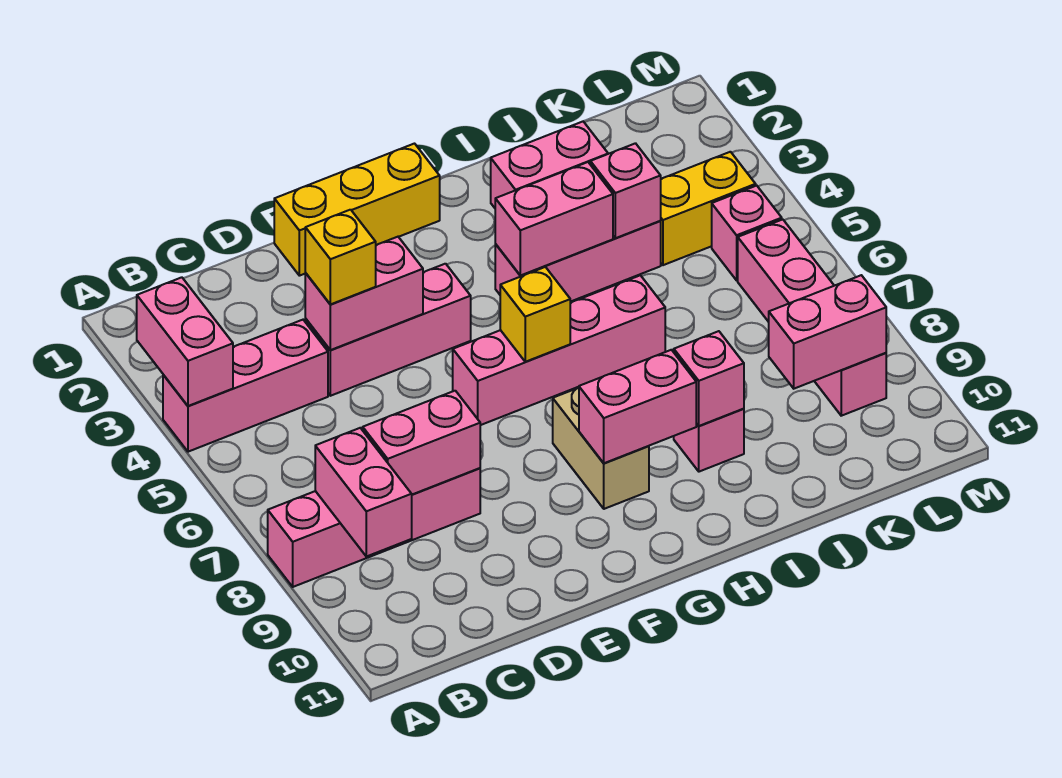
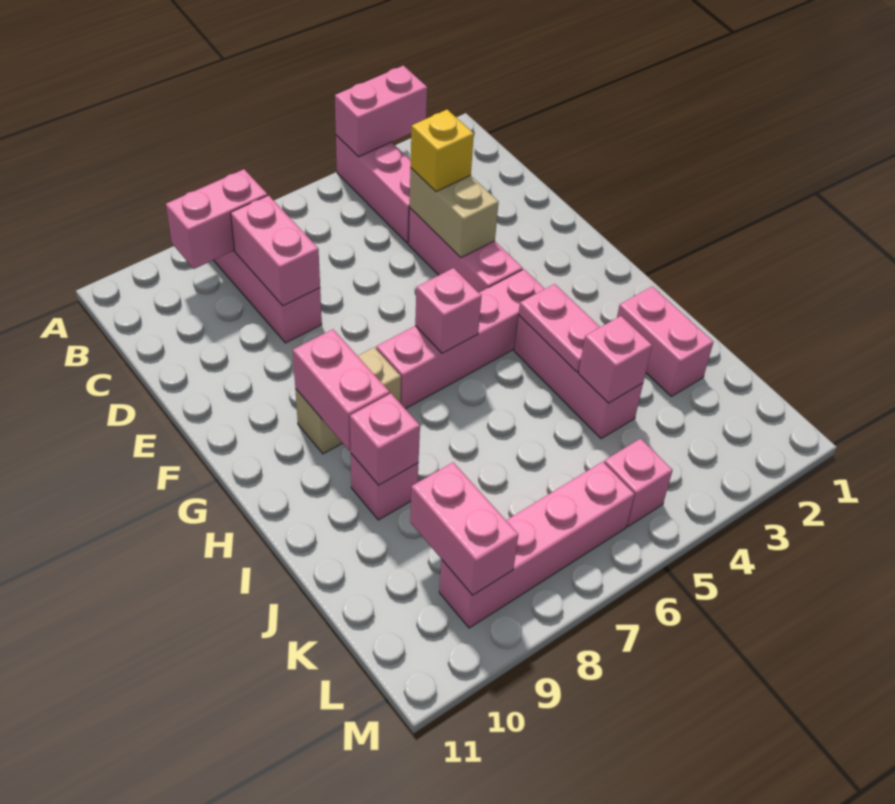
pink 1x2 brick [305,237,423,350] -> tan 1x2 brick [409,168,499,258]
yellow 1x3 brick [274,144,440,276] -> none
pink 1x4 brick [453,275,665,425] -> pink 1x4 brick turned to [376,269,544,409]
yellow 1x1 brick [500,267,570,362] -> pink 1x1 brick [415,268,481,353]
pink 1x2 brick [495,162,613,276] -> pink 1x2 plate [519,284,600,372]
yellow 1x2 brick [661,152,756,265] -> none

